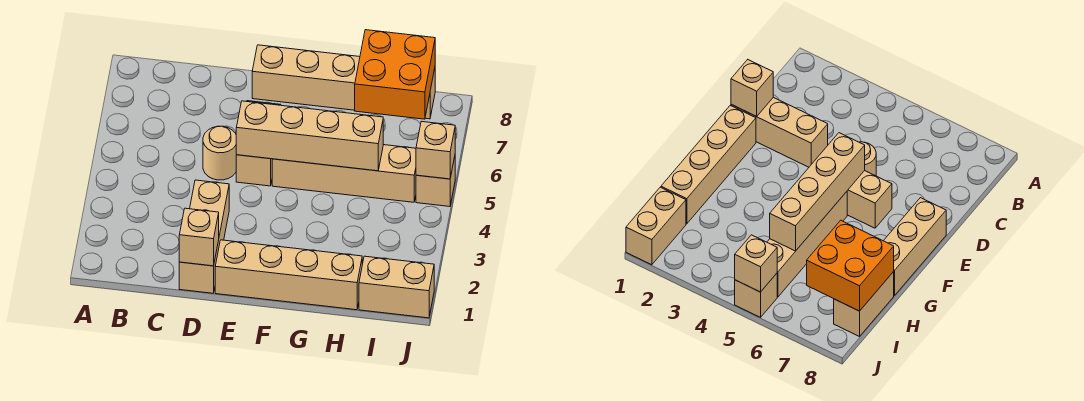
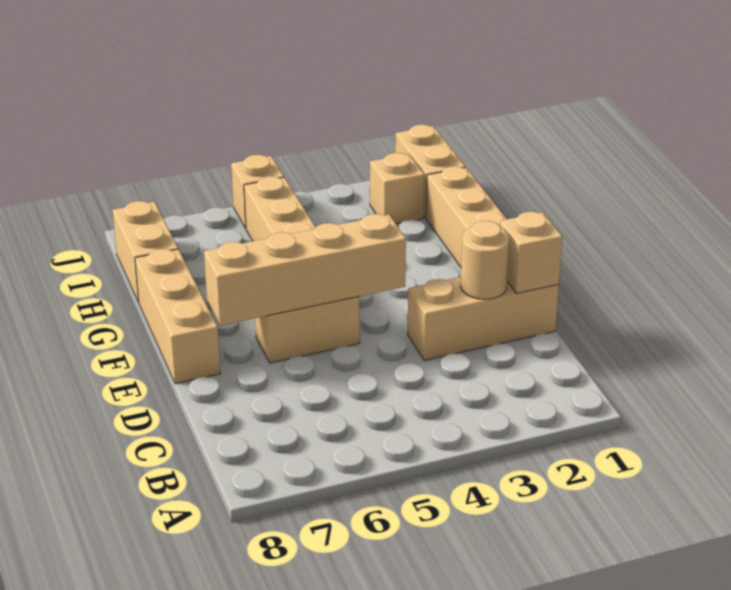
tan 1x1 round brick [203,126,236,180] -> tan 1x1 round brick moved to [461,221,509,299]
tan 1x4 brick [236,101,383,171] -> tan 1x4 brick turned to [204,214,406,326]
orange 2x2 brick [355,30,435,119] -> none
tan 1x1 brick [416,121,455,179] -> tan 1x1 brick moved to [370,153,424,224]

